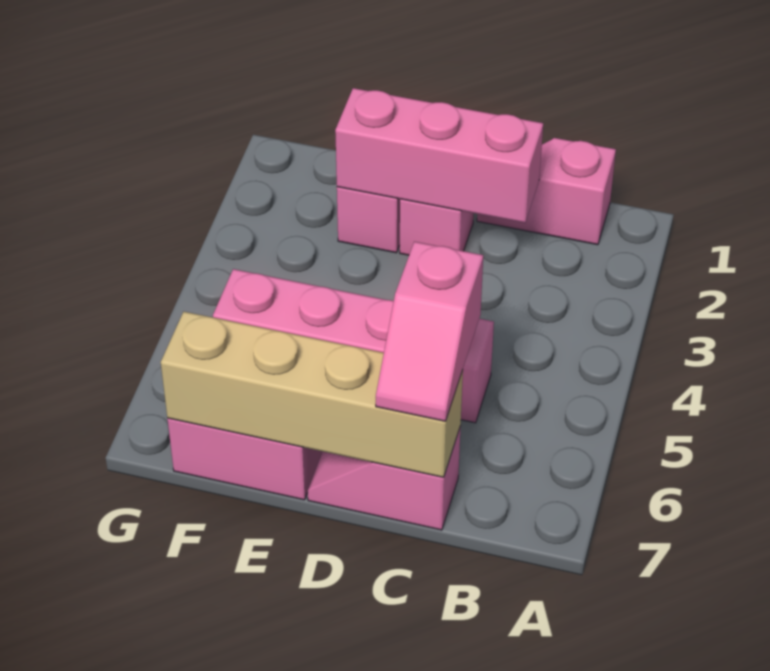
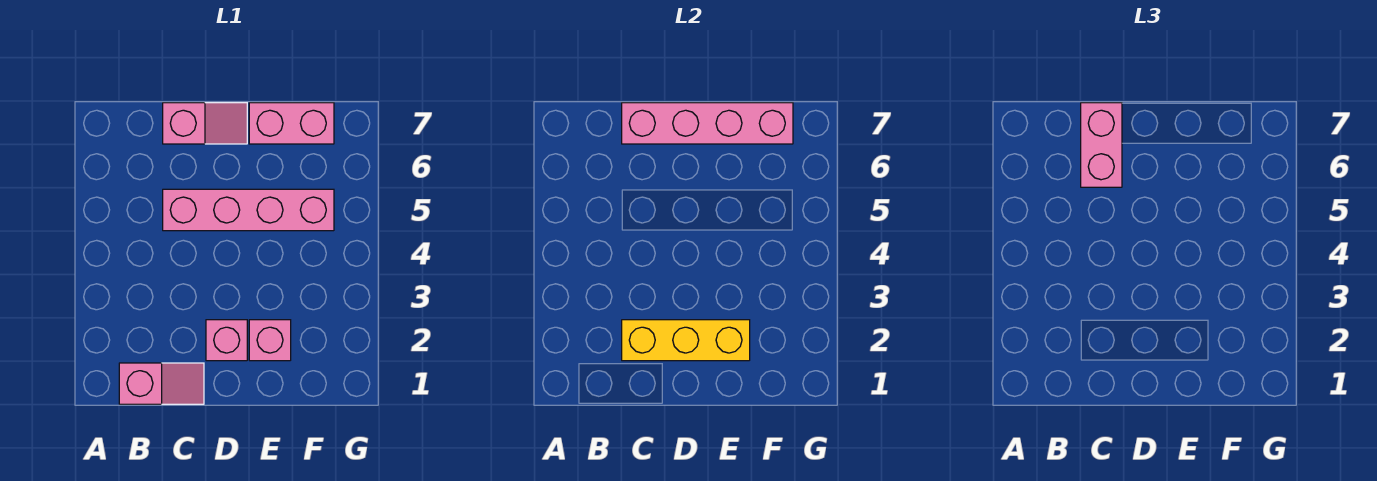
pink 1x3 brick [335,88,543,223] -> yellow 1x3 brick [622,320,750,361]
pink 1x2 slope [376,242,483,421] -> pink 1x2 brick [1081,103,1122,187]
tan 1x4 brick [161,312,463,477] -> pink 1x4 brick [622,103,793,144]

